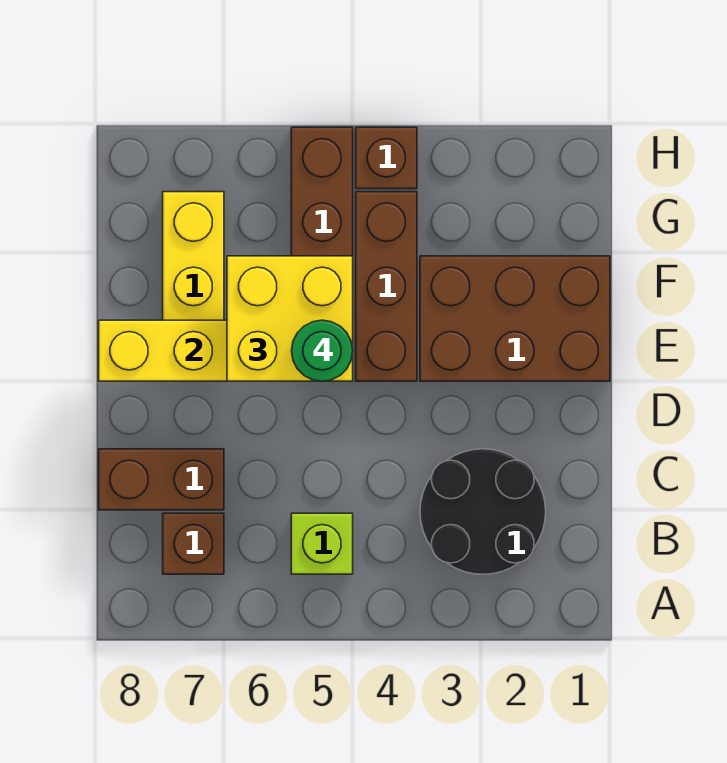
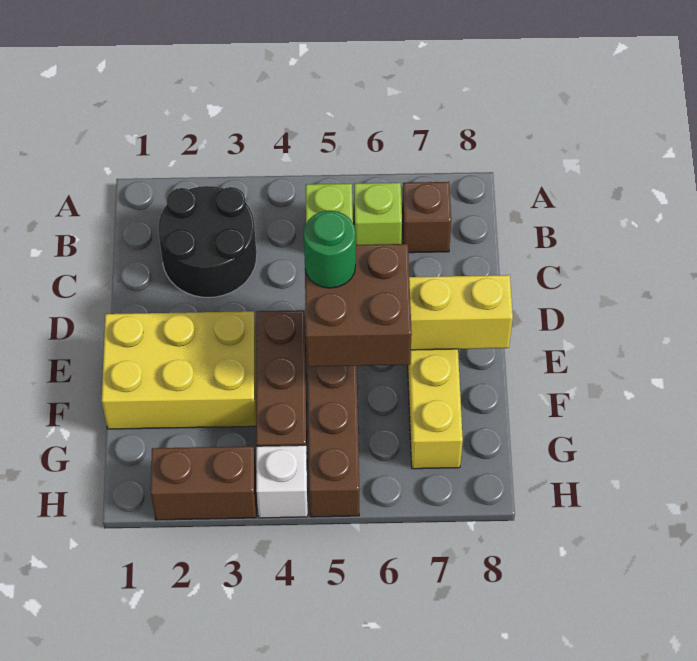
none -> lime 1x1 brick [354,183,402,245]
brown 1x2 brick [99,449,224,510] -> brown 1x2 brick moved to [151,446,256,520]
brown 2x3 brick [420,256,610,381] -> yellow 2x3 brick [102,311,257,429]
yellow 2x2 brick [227,256,353,381] -> brown 2x2 brick [305,244,412,367]
brown 1x1 brick [356,127,417,189] -> white 1x1 brick [256,445,308,518]

